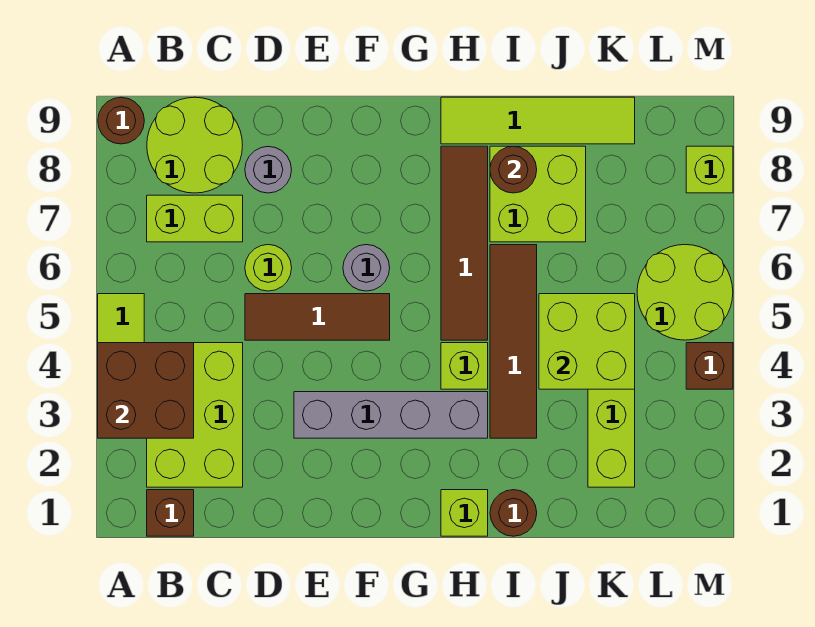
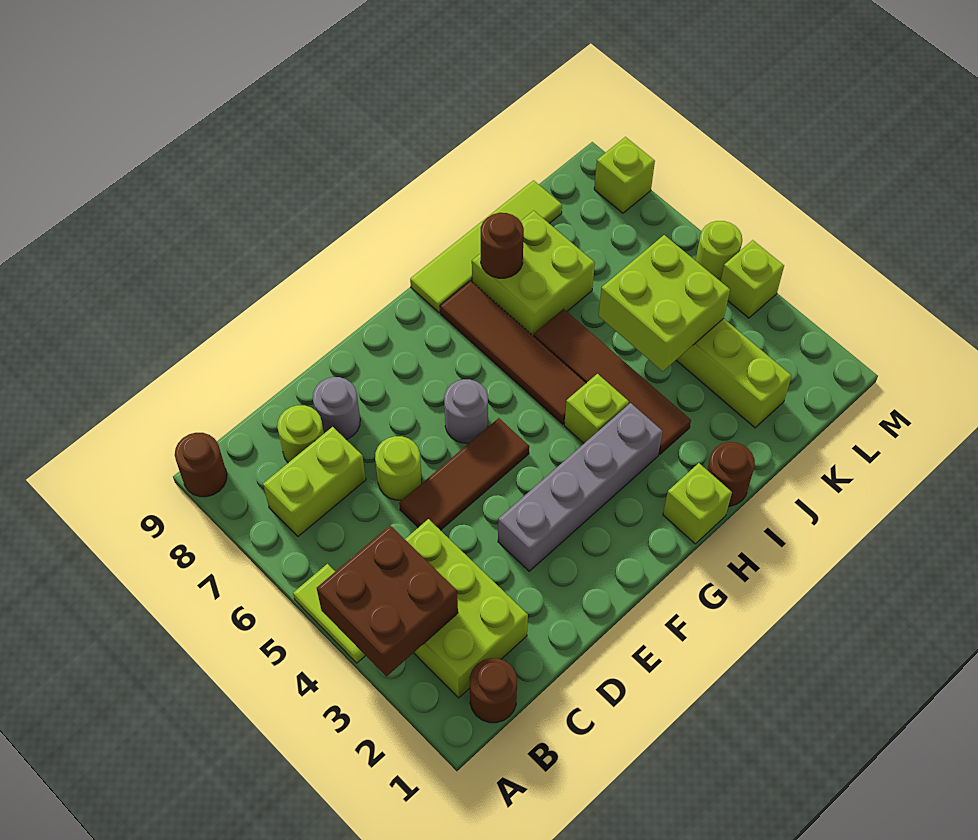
brown 1x1 brick [147,490,194,536] -> brown 1x1 round brick [470,658,517,723]
lime 2x2 round brick [147,97,243,193] -> lime 1x1 round brick [277,405,324,463]
lime 2x2 round brick [637,245,733,340] -> lime 1x1 round brick [696,221,742,281]
brown 1x1 brick [686,343,733,389] -> lime 1x1 brick [721,240,784,318]

